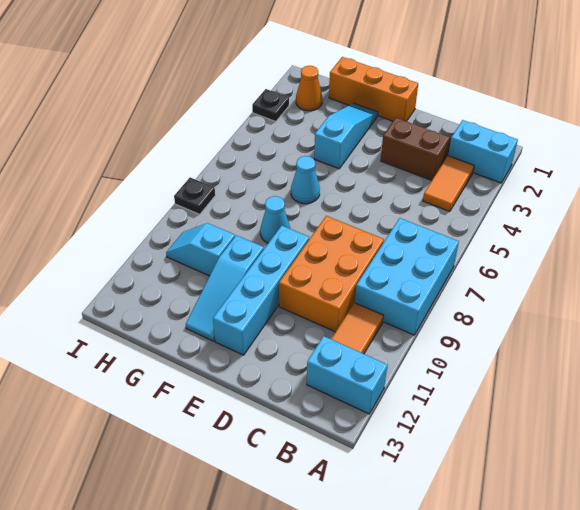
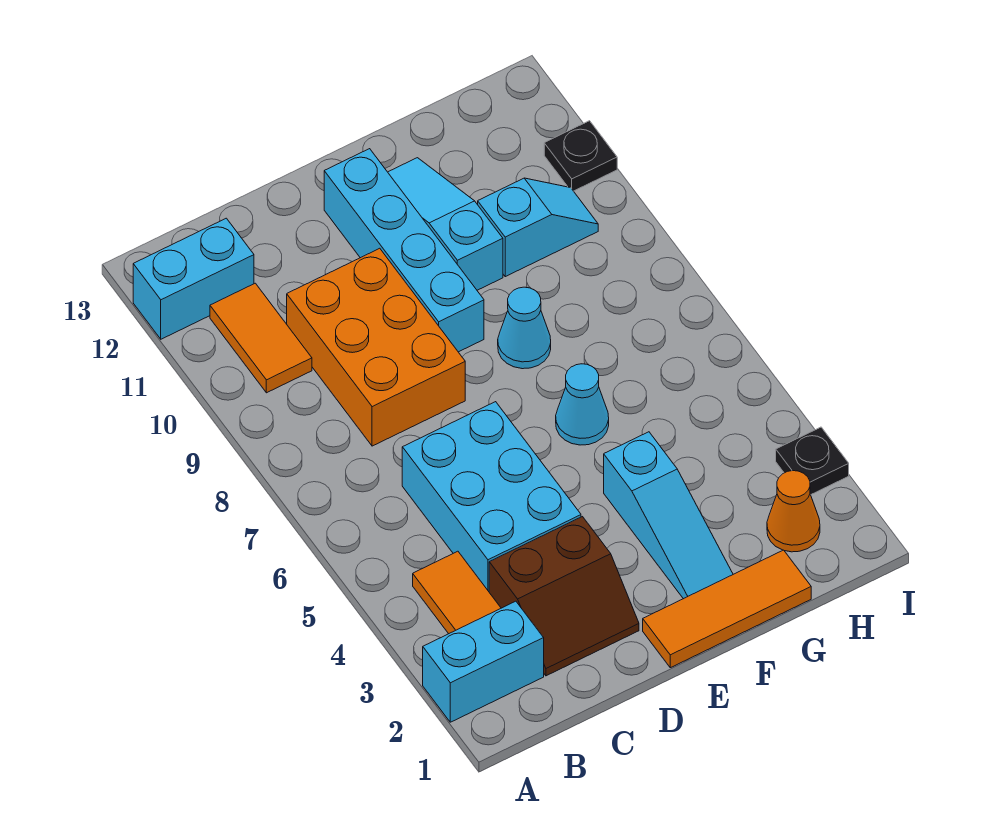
cyan 2x3 brick [355,218,459,335] -> cyan 2x3 brick moved to [402,402,581,591]
orange 1x3 brick [329,57,418,121] -> orange 1x3 tile [643,550,811,668]
black 1x1 plate [174,178,215,214] -> black 1x1 plate moved to [544,121,617,191]

